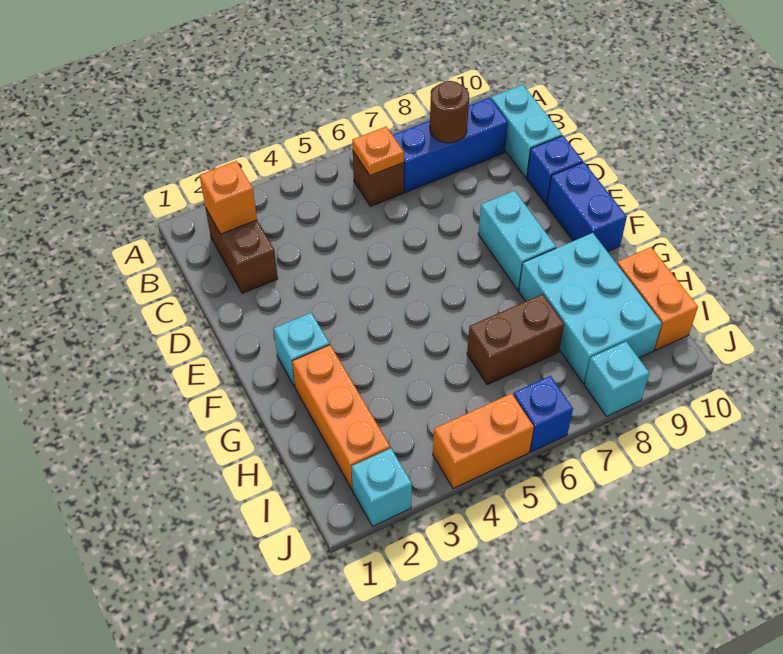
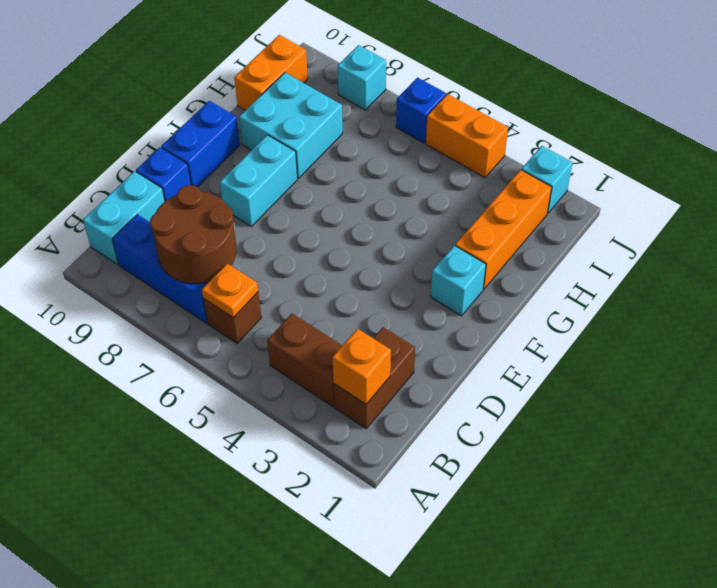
brown 1x1 round brick [430,81,469,143] -> brown 2x2 round brick [150,185,237,284]
cyan 2x3 brick [519,233,662,383] -> cyan 2x2 brick [239,73,343,178]
brown 1x2 brick [467,294,564,385] -> brown 1x2 brick moved to [267,314,342,407]

